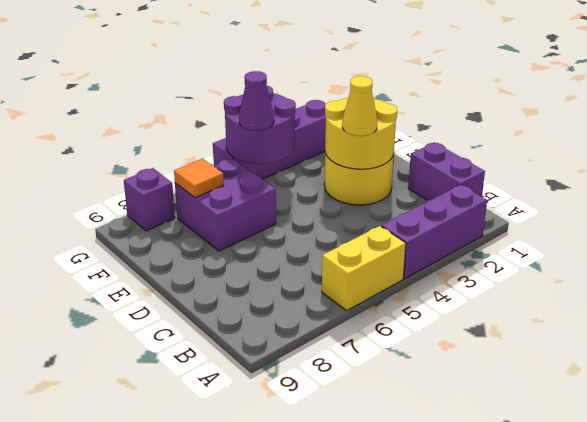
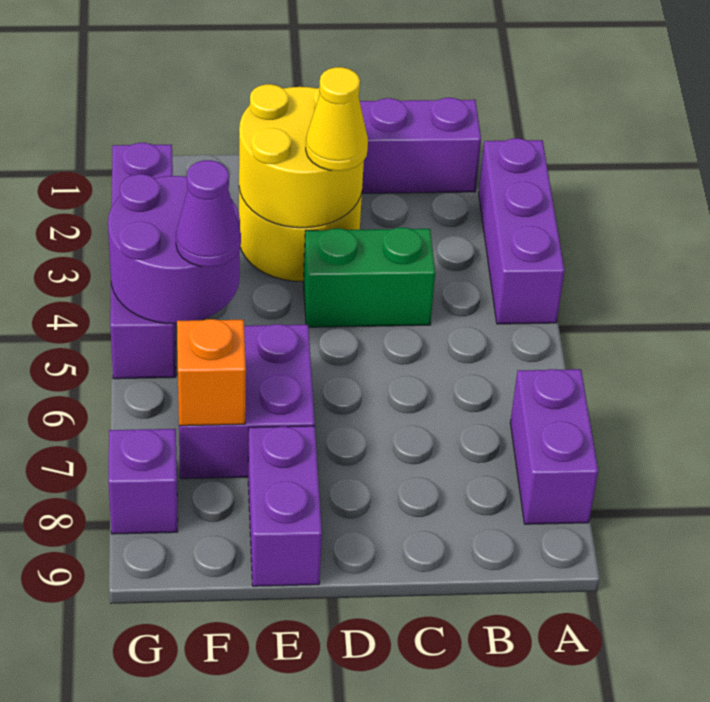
yellow 1x2 brick [322,226,406,311] -> none
none -> purple 1x2 brick [510,369,598,524]
none -> green 1x2 brick [303,228,435,327]
none -> purple 1x2 brick [248,426,322,586]
orange 1x1 tile [174,159,224,198] -> orange 1x1 brick [177,319,246,426]

